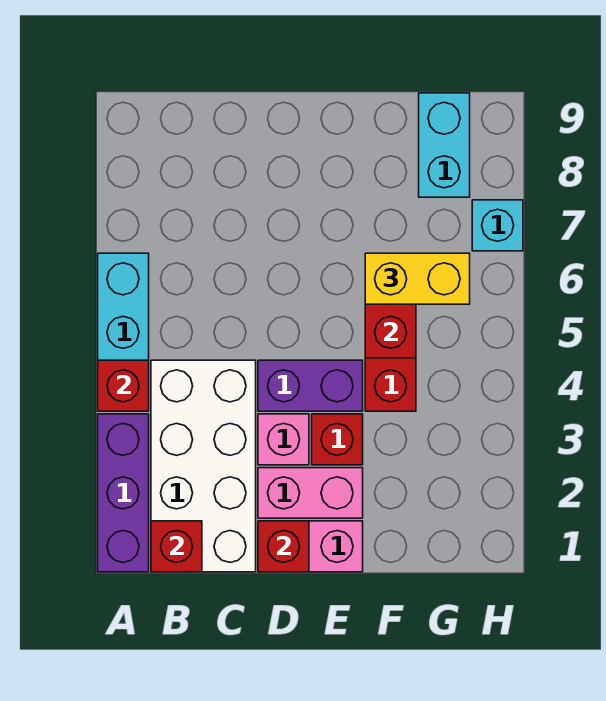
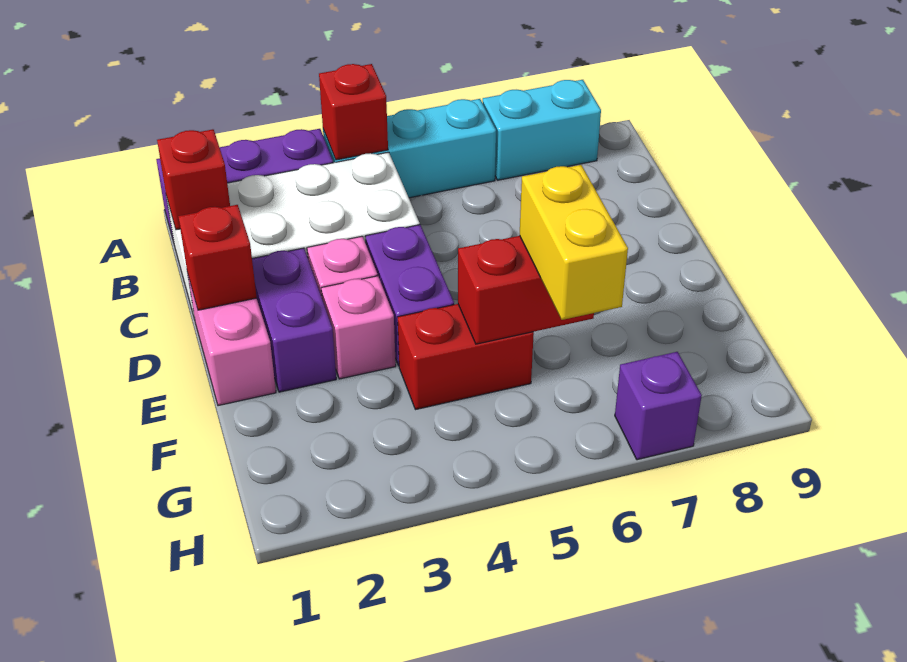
pink 1x2 brick [258,468,363,518] -> purple 1x2 brick [252,248,336,392]
red 1x1 brick [312,414,363,465] -> pink 1x1 brick [321,276,396,379]
cyan 1x2 brick [419,93,470,197] -> cyan 1x2 brick moved to [483,80,601,180]
cyan 1x1 brick [472,200,523,251] -> purple 1x1 brick [615,352,702,460]

